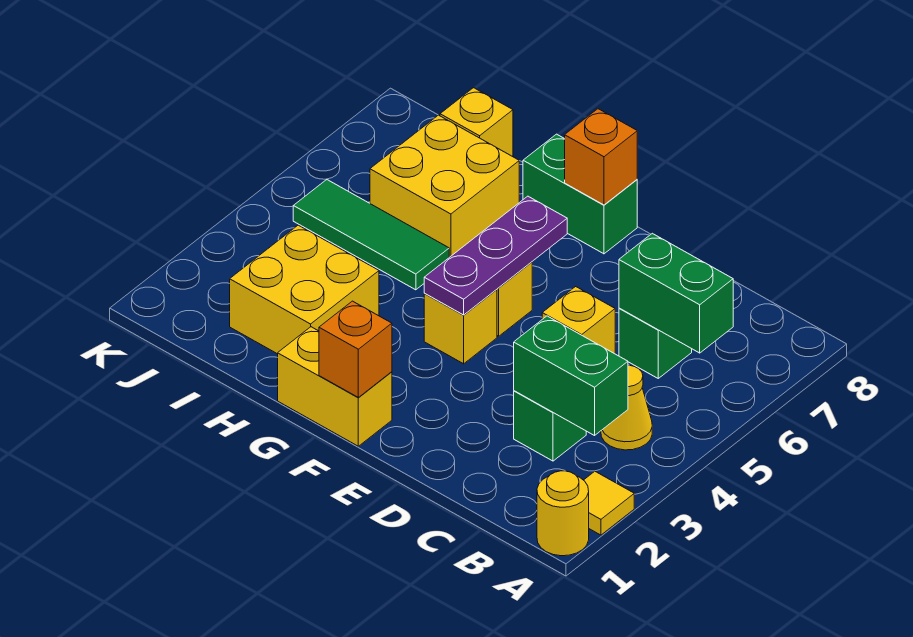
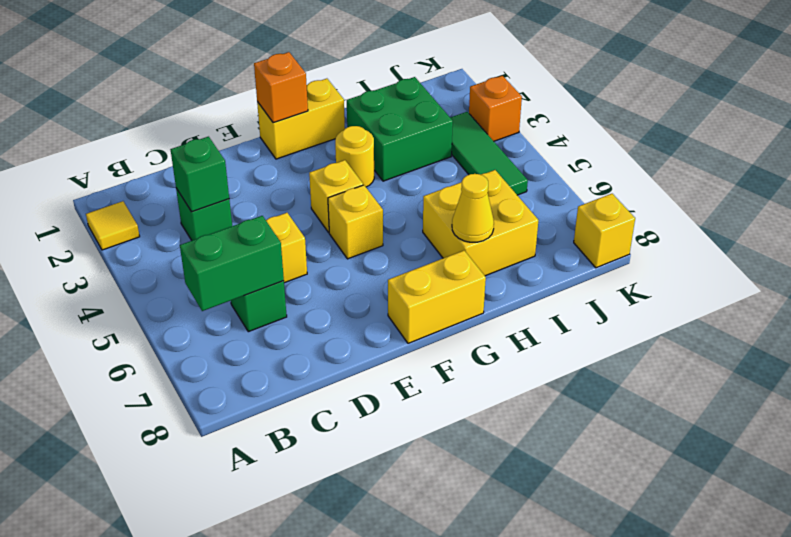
yellow 1x1 round brick [537,471,589,556] -> yellow 1x1 round brick moved to [335,126,374,187]
green 1x2 brick [514,316,628,436] -> green 1x1 brick [170,137,229,212]
yellow 1x1 cone [601,365,652,450] -> yellow 1x1 cone moved to [452,174,494,242]
purple 1x3 plate [424,196,567,315] -> none
green 1x2 brick [523,134,637,254] -> yellow 1x2 brick [388,251,486,343]
orange 1x1 brick [565,109,637,205] -> orange 1x1 brick moved to [469,76,522,141]
yellow 2x2 brick [230,225,379,354] -> green 2x2 brick [347,77,453,181]
green 1x3 tile [293,180,449,290] -> green 1x3 tile turned to [450,112,528,195]
yellow 1x1 brick [440,88,513,157] -> yellow 1x1 brick moved to [574,194,635,268]

